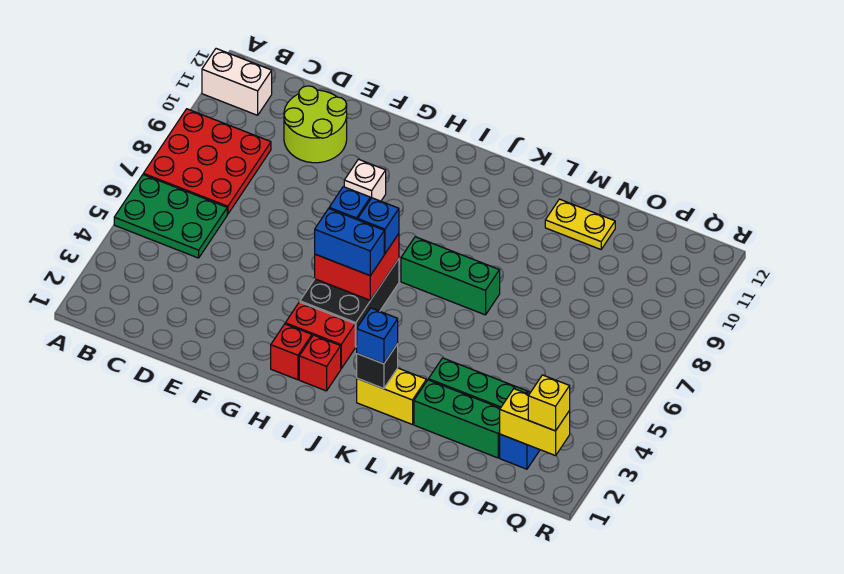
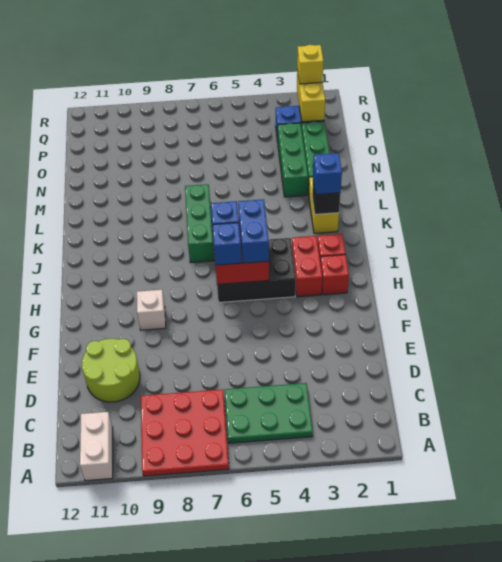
green 2x3 plate [114,175,227,258] -> green 2x3 plate turned to [225,383,313,443]
yellow 1x2 plate [545,199,615,249] -> none

